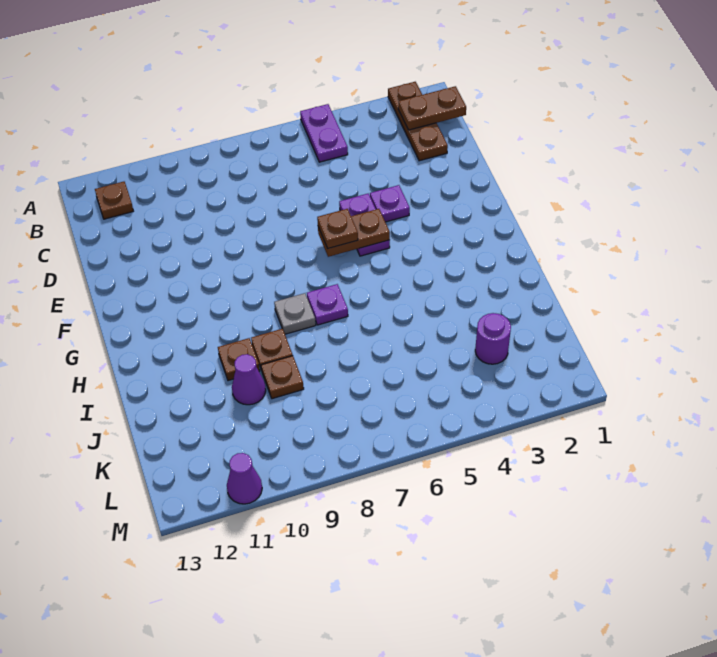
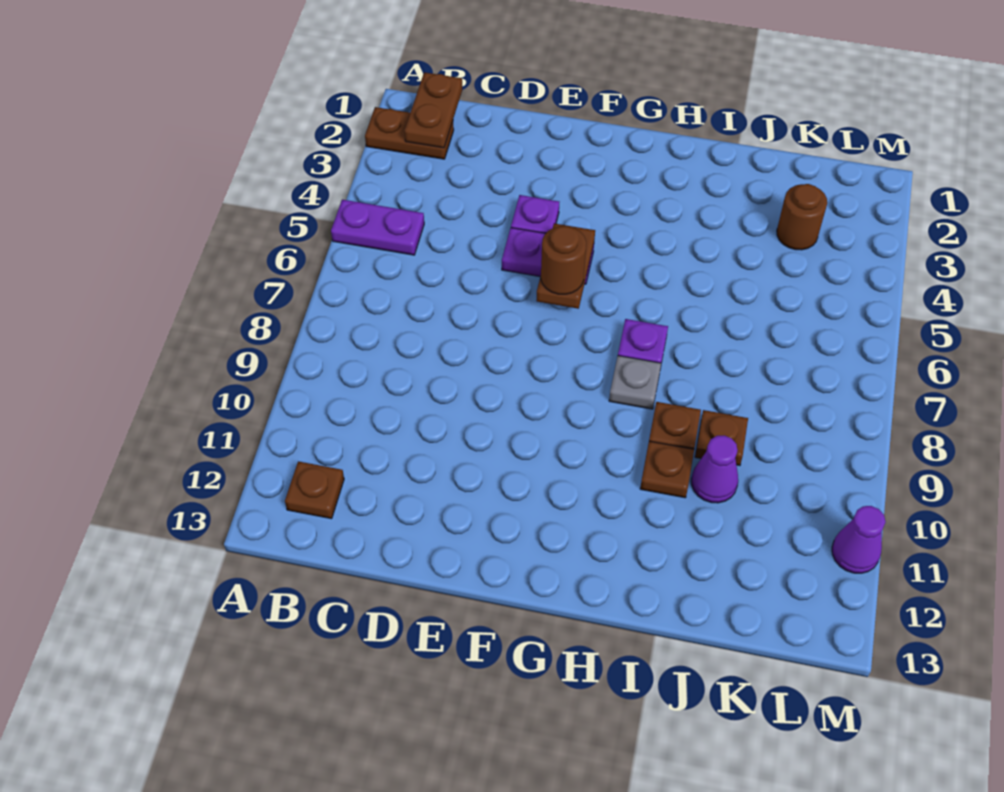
brown 1x3 plate [388,82,448,161] -> brown 1x2 plate [365,107,454,159]
brown 1x1 plate [317,209,358,248] -> brown 1x1 round brick [541,226,586,294]
purple 1x1 round brick [475,313,511,364] -> brown 1x1 round brick [777,184,827,250]

